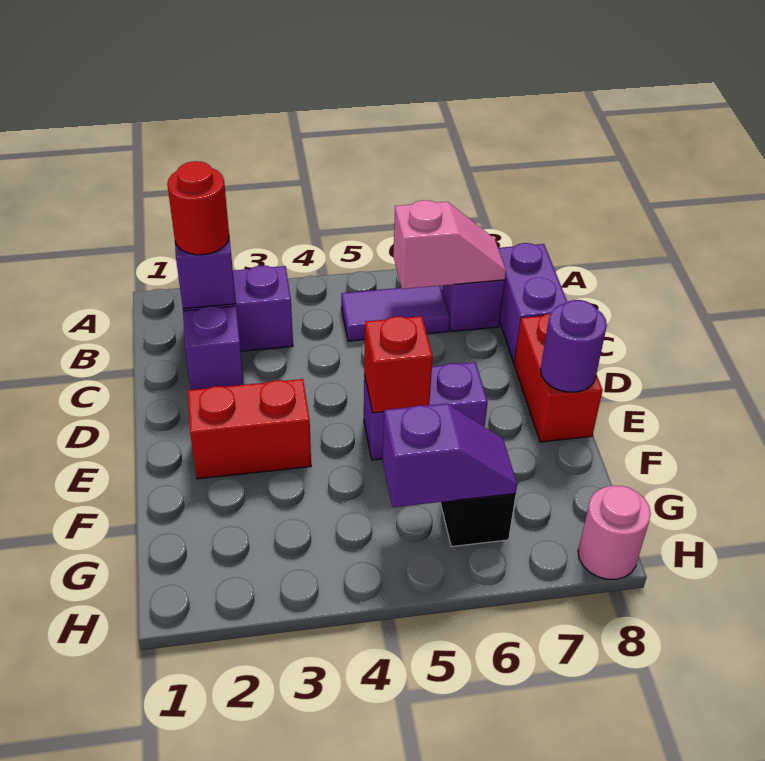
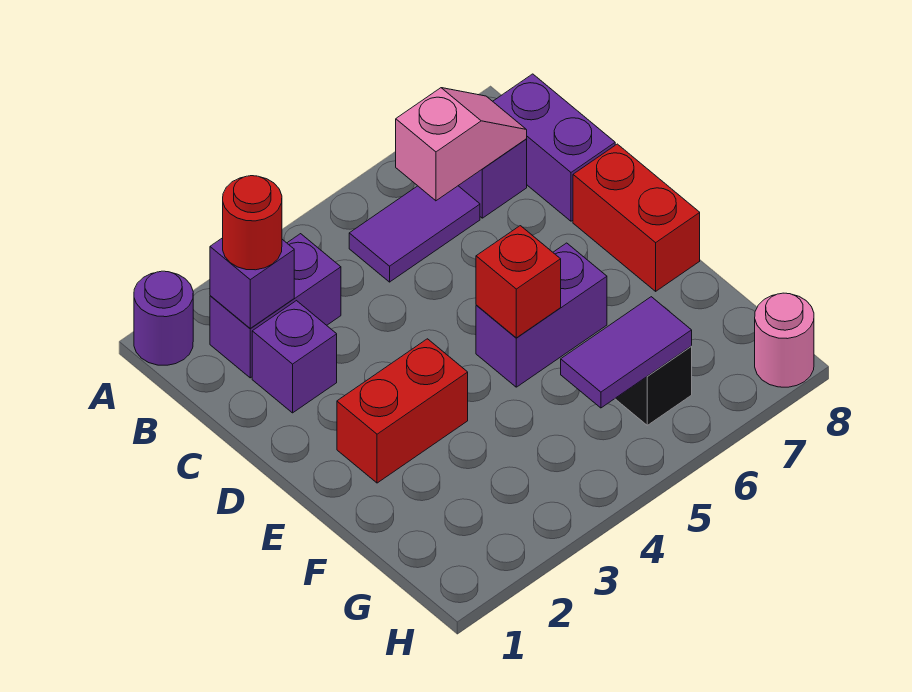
purple 1x1 round brick [541,300,607,392] -> purple 1x1 round brick moved to [134,271,193,365]
purple 1x2 slope [383,404,517,507] -> purple 1x2 tile [561,297,692,408]

